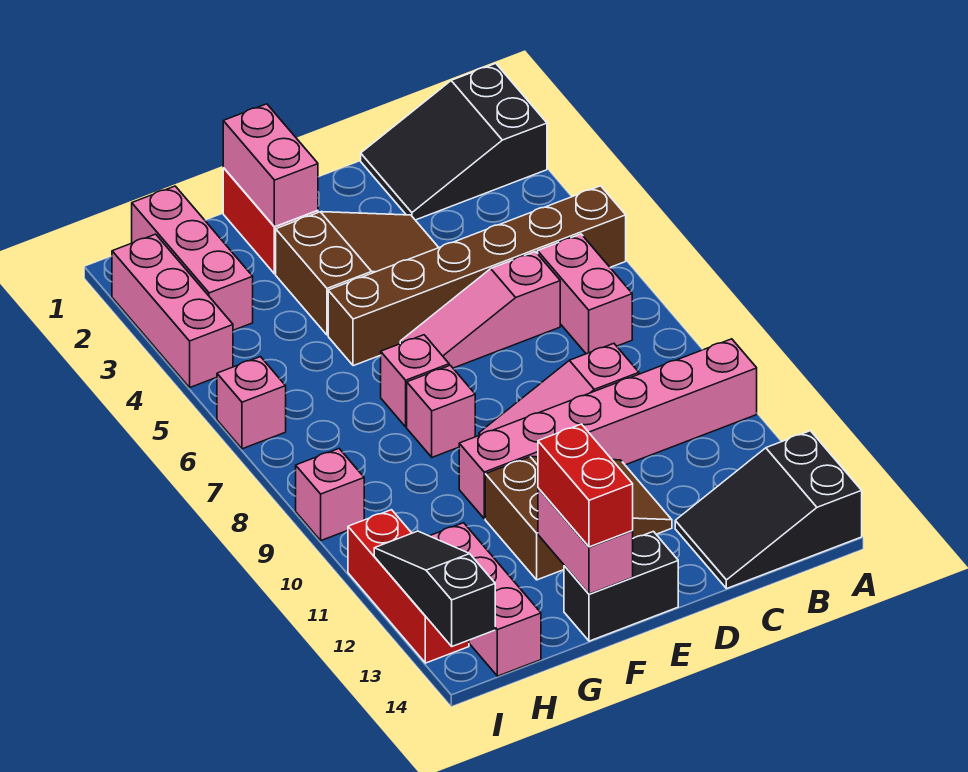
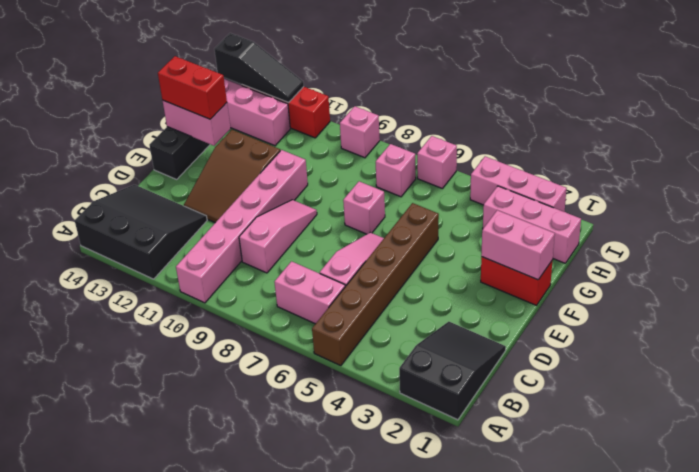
black 2x3 slope [675,431,862,589] -> black 3x3 slope [75,185,207,279]
brown 2x3 slope [276,212,439,335] -> none
pink 1x1 brick [407,365,475,457] -> pink 1x1 brick moved to [376,144,416,197]

